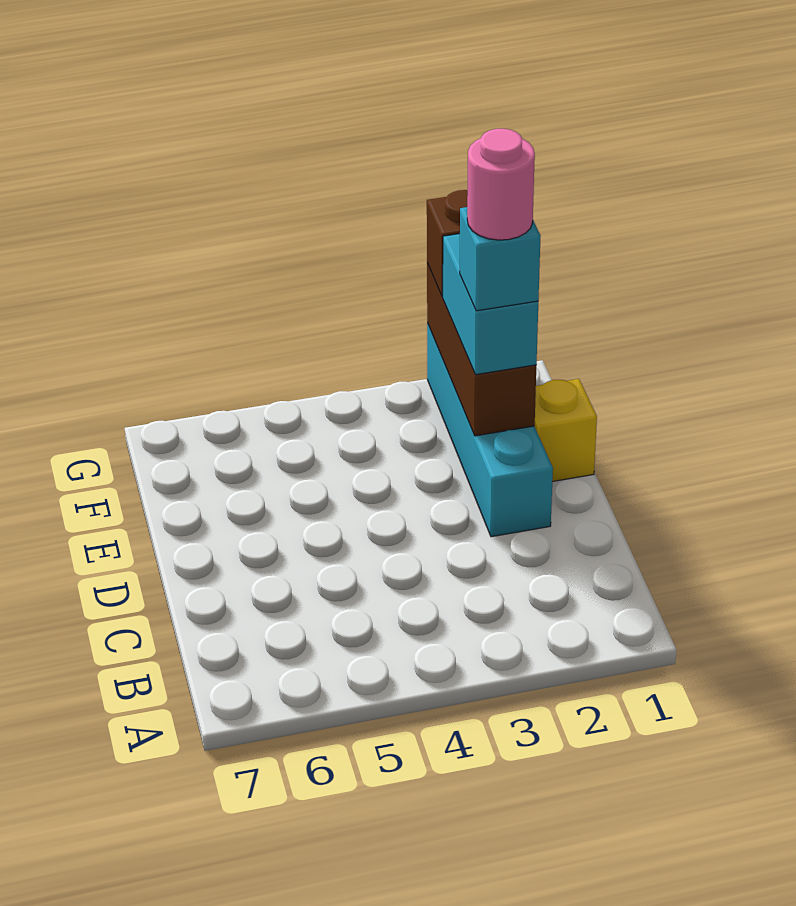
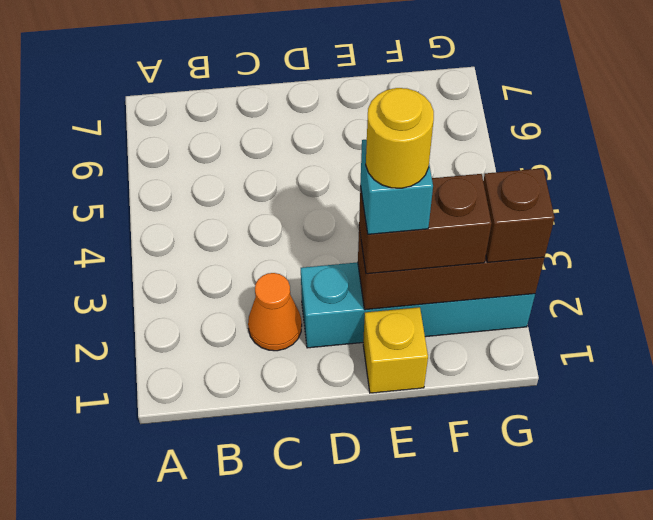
none -> orange 1x1 cone [248,273,302,351]
cyan 1x2 brick [443,234,538,375] -> brown 1x2 brick [359,174,492,274]
pink 1x1 round brick [467,129,535,240] -> yellow 1x1 round brick [366,88,434,188]

